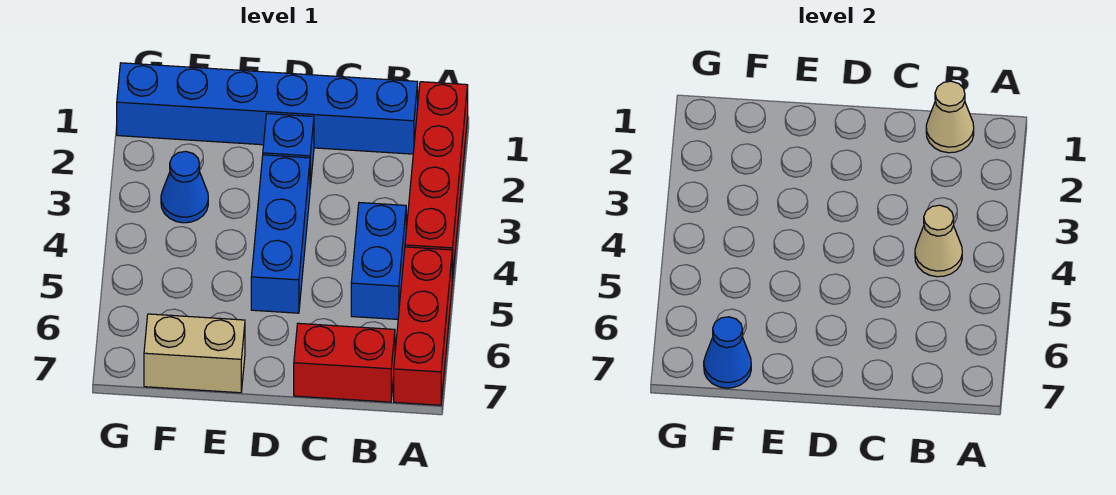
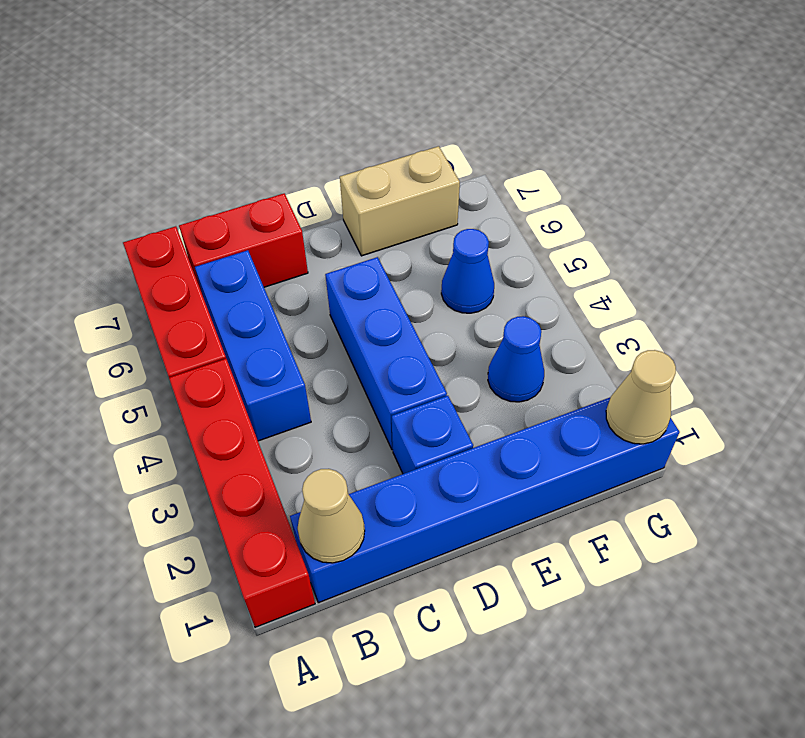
blue 1x2 brick [351,203,406,319] -> blue 1x3 brick [195,250,311,441]
tan 1x1 cone [915,205,962,277] -> tan 1x1 cone moved to [606,350,676,444]
blue 1x1 cone [704,317,751,388] -> blue 1x1 cone moved to [441,229,494,313]

